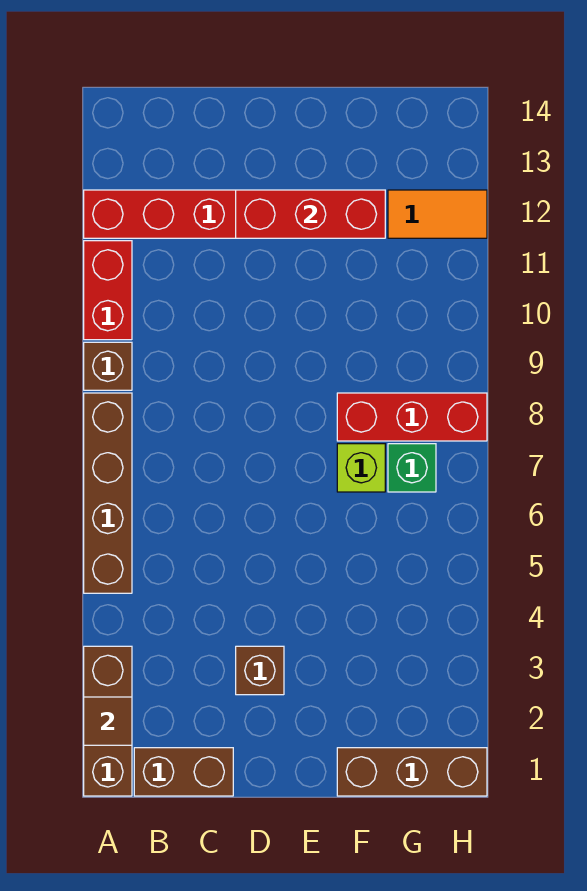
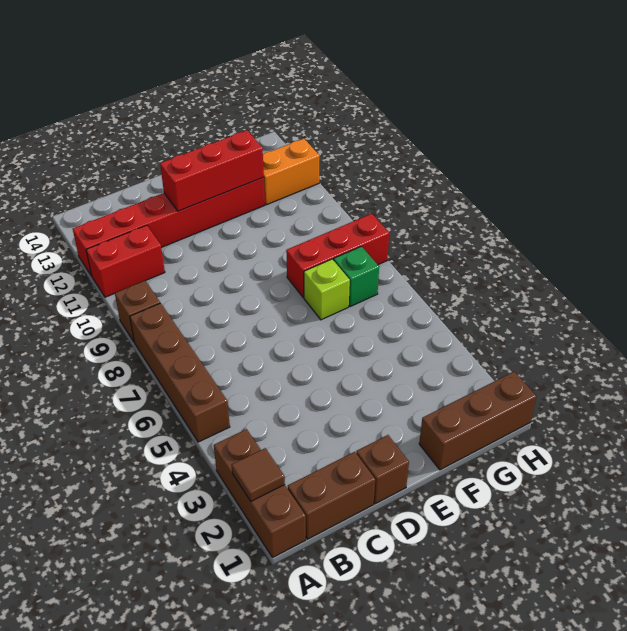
red 1x2 brick [84,241,132,340] -> red 1x2 brick turned to [86,225,165,297]
brown 1x1 brick [236,646,284,695] -> brown 1x1 brick moved to [356,435,409,504]
orange 1x2 tile [388,190,487,238] -> orange 1x2 brick [263,139,319,205]

